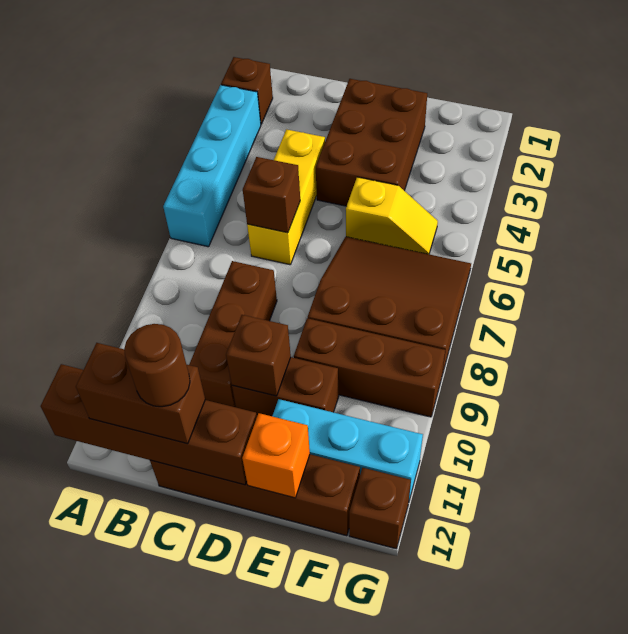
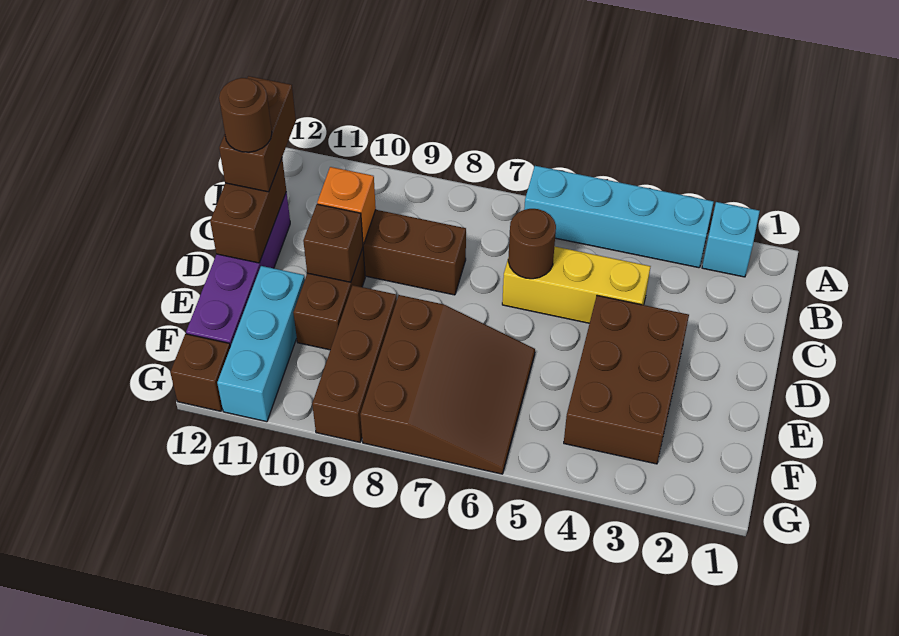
brown 1x1 brick [221,57,273,124] -> cyan 1x1 brick [702,202,760,277]
brown 1x4 brick [41,364,257,485] -> brown 1x2 brick [210,159,286,263]
brown 1x1 brick [243,157,300,233] -> brown 1x1 round brick [508,209,556,279]
brown 1x4 brick [150,454,360,536] -> purple 1x4 brick [186,192,290,347]
brown 2x3 brick [316,79,427,206] -> brown 2x3 brick turned to [564,295,689,464]
yellow 1x2 slope [346,177,438,254] -> none
orange 1x1 brick [242,413,310,498] -> orange 1x1 brick moved to [317,167,376,244]

